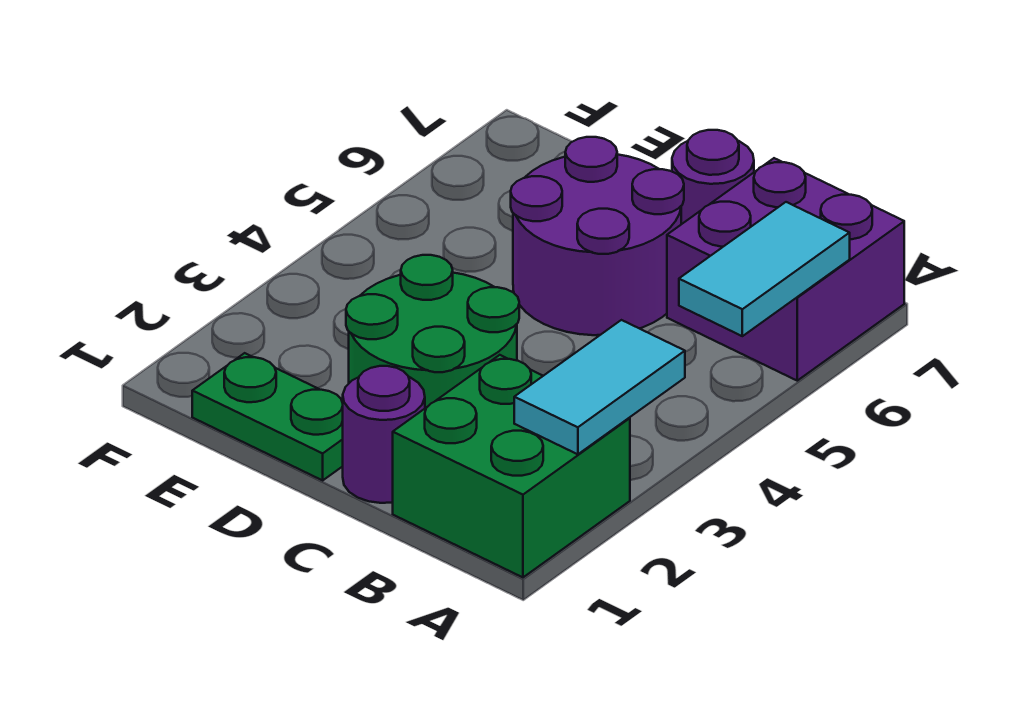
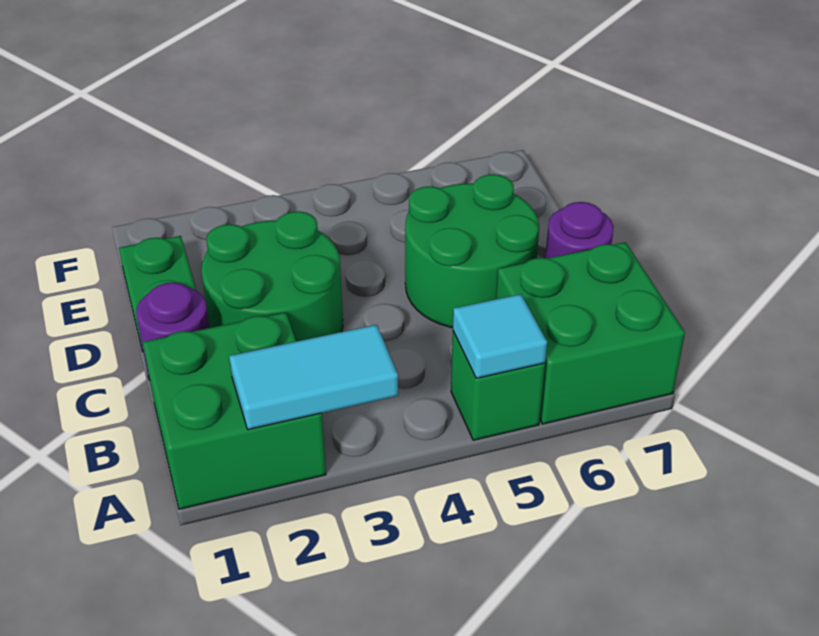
none -> green 1x1 brick [451,331,545,440]
cyan 1x2 tile [679,202,850,336] -> cyan 1x1 tile [453,294,547,378]
purple 2x2 brick [667,158,904,381] -> green 2x2 brick [496,242,685,424]
purple 2x2 round brick [511,137,684,335] -> green 2x2 round brick [405,174,539,328]

